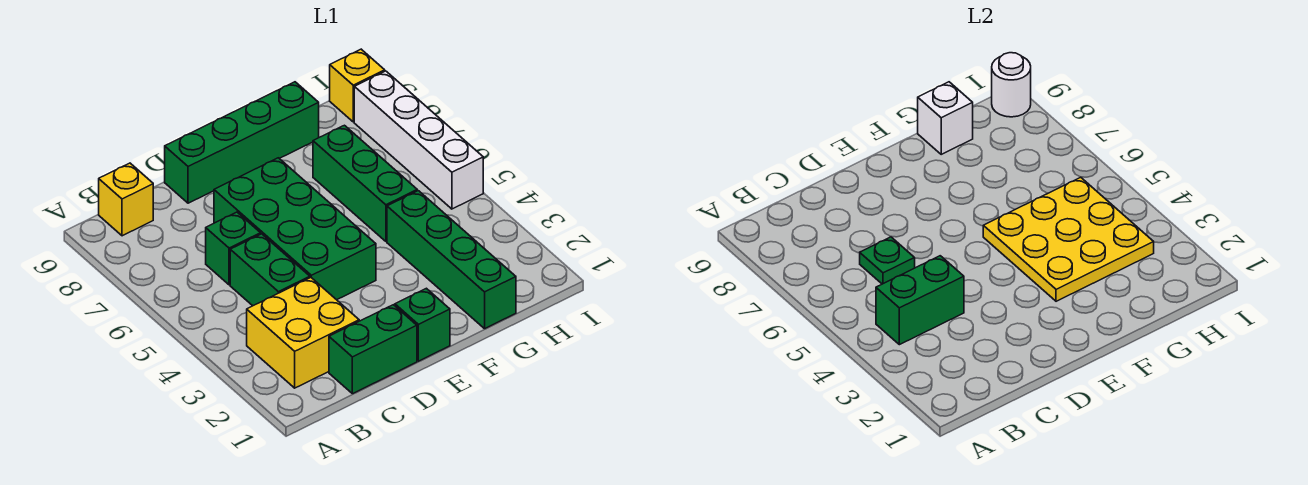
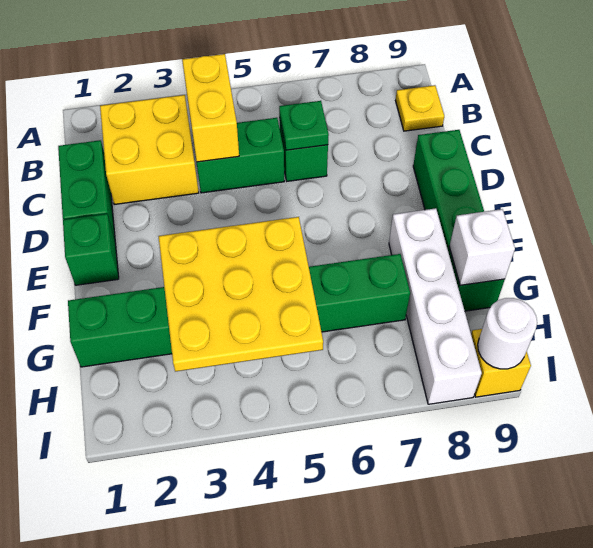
green 1x2 brick [876,256,964,345] -> yellow 1x2 brick [182,54,239,162]
yellow 1x1 brick [99,163,153,236] -> yellow 1x1 plate [396,85,444,131]
green 2x4 brick [214,158,376,300] -> none
white 1x4 brick [354,71,483,209] -> white 1x4 brick turned to [389,208,482,404]

